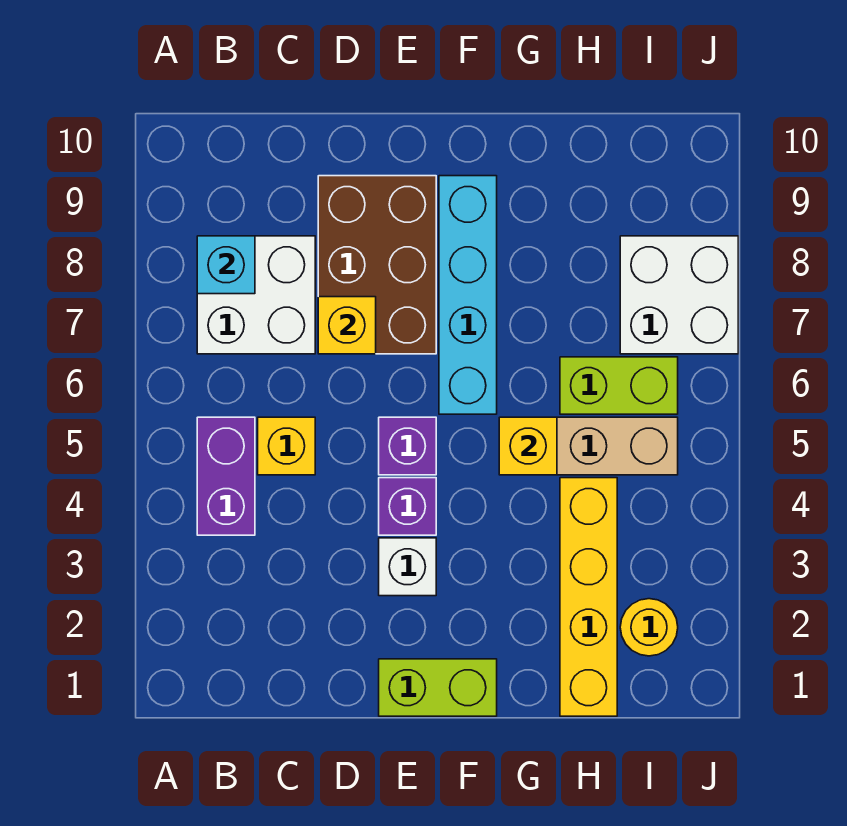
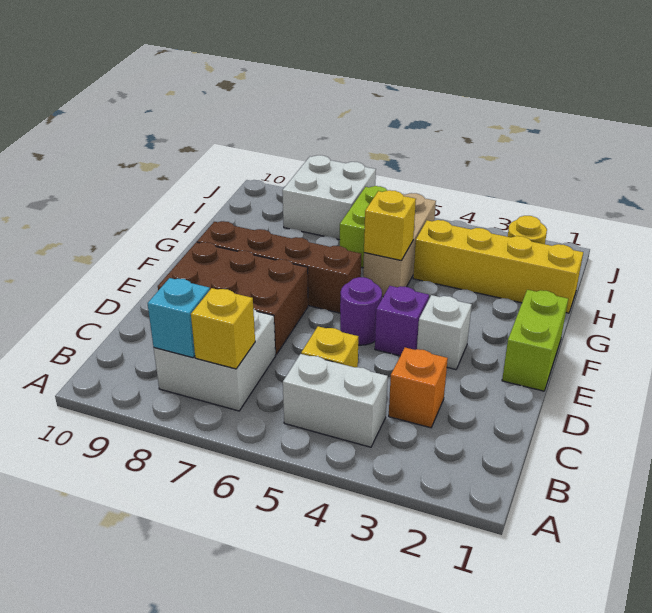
purple 1x2 brick [197,417,255,535] -> white 1x2 brick [283,354,388,447]
none -> orange 1x1 brick [389,348,448,428]
yellow 1x1 brick [318,297,376,354] -> yellow 1x1 brick moved to [191,288,255,369]
purple 1x1 brick [379,417,436,475] -> purple 1x1 round brick [340,277,382,345]
cyan 1x4 brick [439,176,497,414] -> brown 1x4 brick [197,221,361,313]

